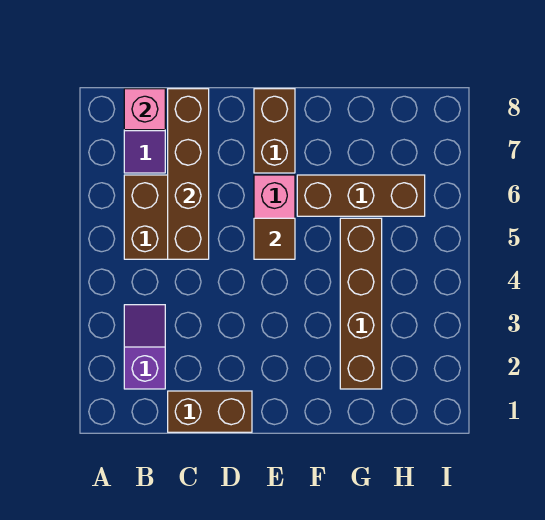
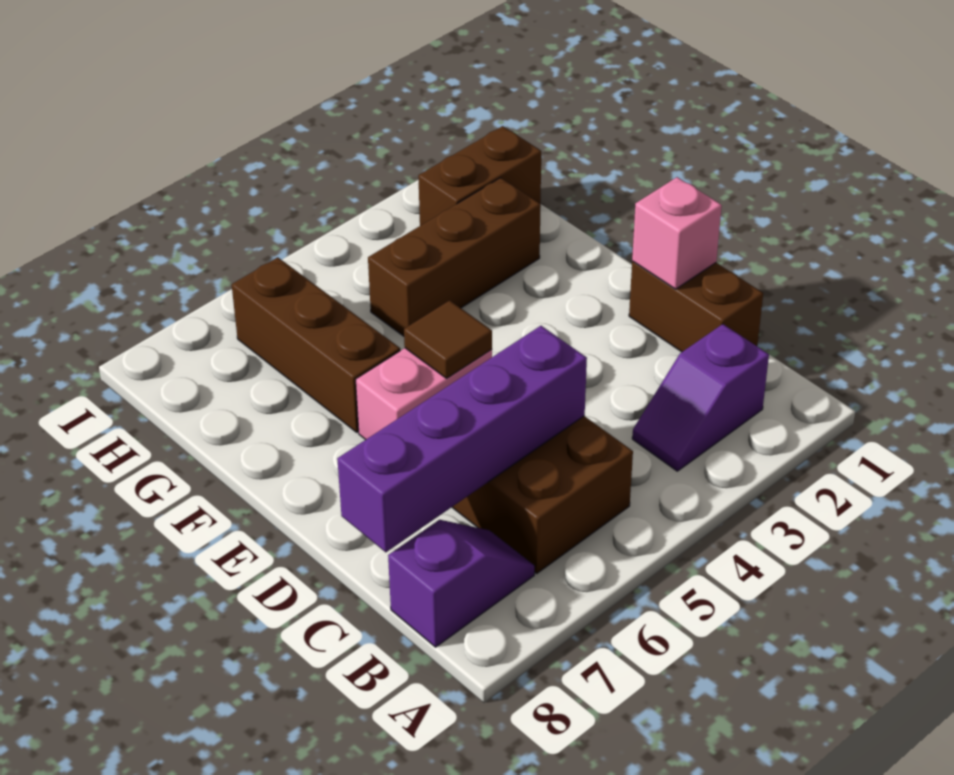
pink 1x1 brick [124,89,165,130] -> pink 1x1 brick moved to [632,177,722,289]
brown 1x4 brick [168,89,209,259] -> purple 1x4 brick [337,326,587,552]
brown 1x2 brick [254,89,295,173] -> brown 1x2 brick moved to [418,126,541,226]
brown 1x4 brick [340,218,382,389] -> brown 1x3 brick [368,178,541,336]

